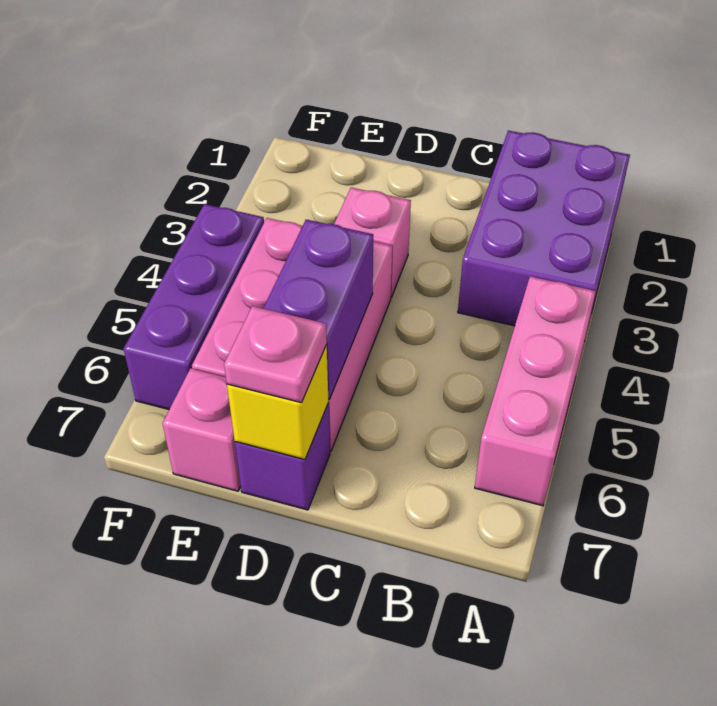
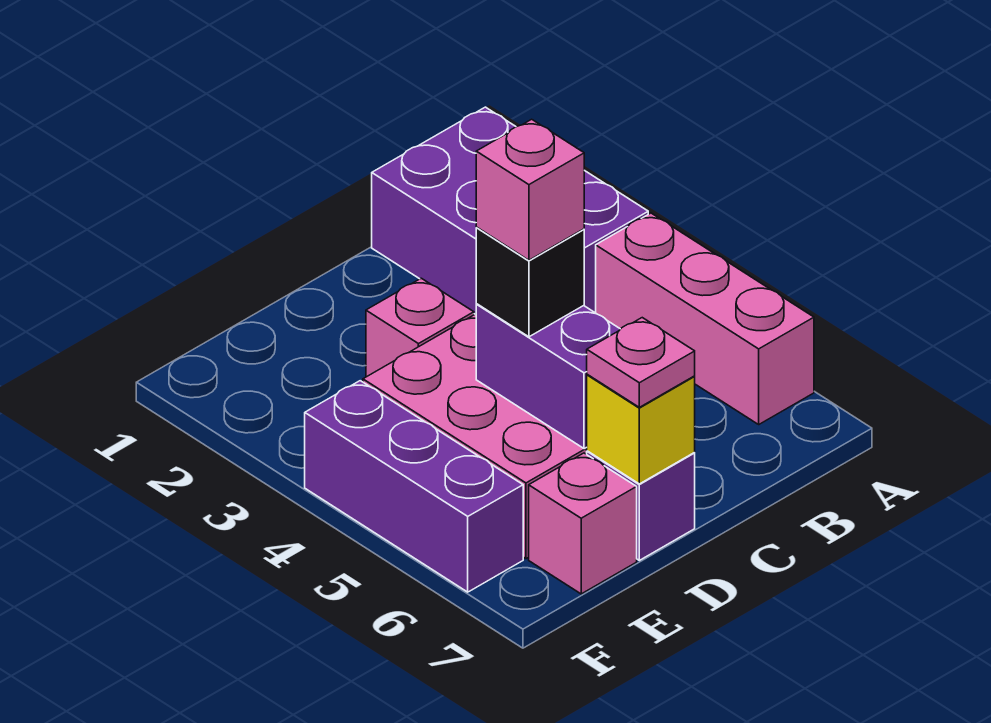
none -> black 1x1 brick [476,228,584,337]
none -> pink 1x1 brick [476,119,584,260]

